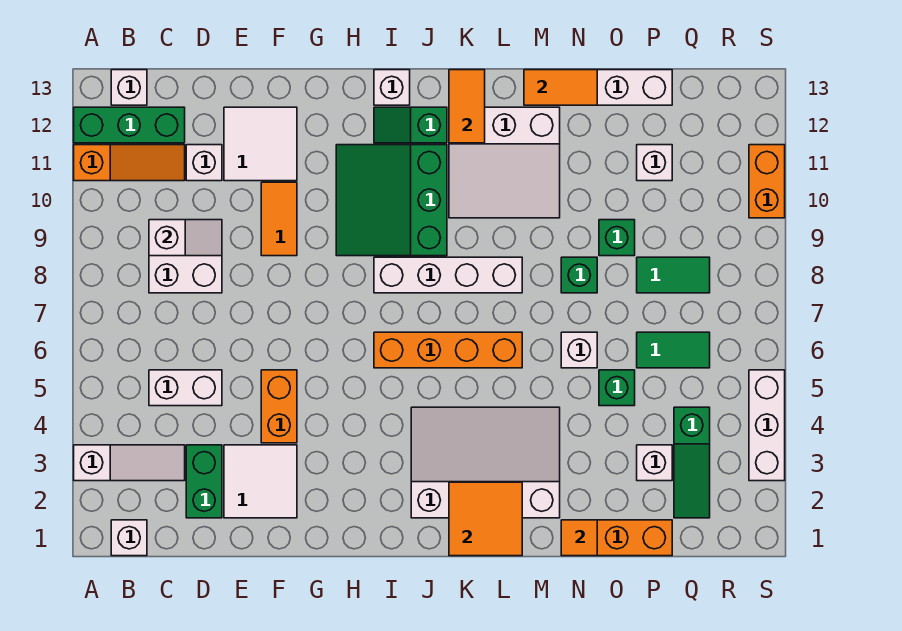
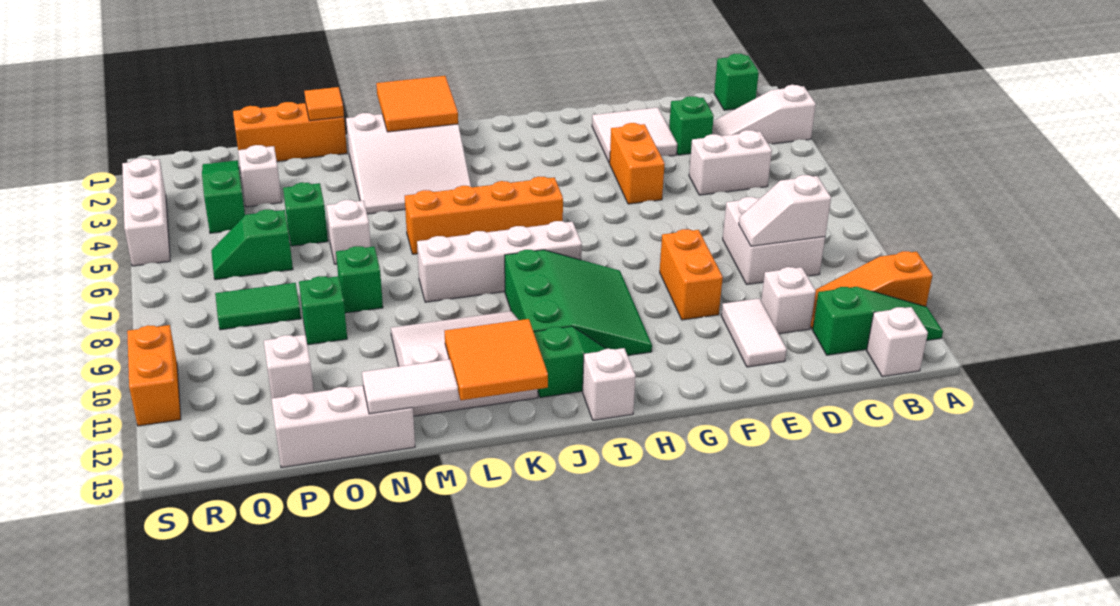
green 1x3 brick [74,107,185,143] -> green 1x3 slope [813,287,943,355]
white 1x1 brick [111,520,147,556] -> green 1x1 brick [714,54,759,110]
green 1x2 brick [186,445,222,518] -> green 1x1 brick [669,96,714,155]
white 2x2 tile [224,107,297,181] -> white 1x2 tile [721,298,787,367]
orange 1x2 tile [261,182,297,256] -> orange 1x2 brick [660,229,723,320]
white 3x4 slope [411,407,560,518] -> white 3x3 slope [346,113,471,214]
orange 1x2 tile [449,70,485,143] -> orange 2x2 tile [445,319,548,400]
orange 1x2 tile [524,70,597,105] -> white 1x2 tile [362,359,458,414]
green 1x2 tile [637,332,710,368] -> green 1x2 slope [211,209,293,280]

